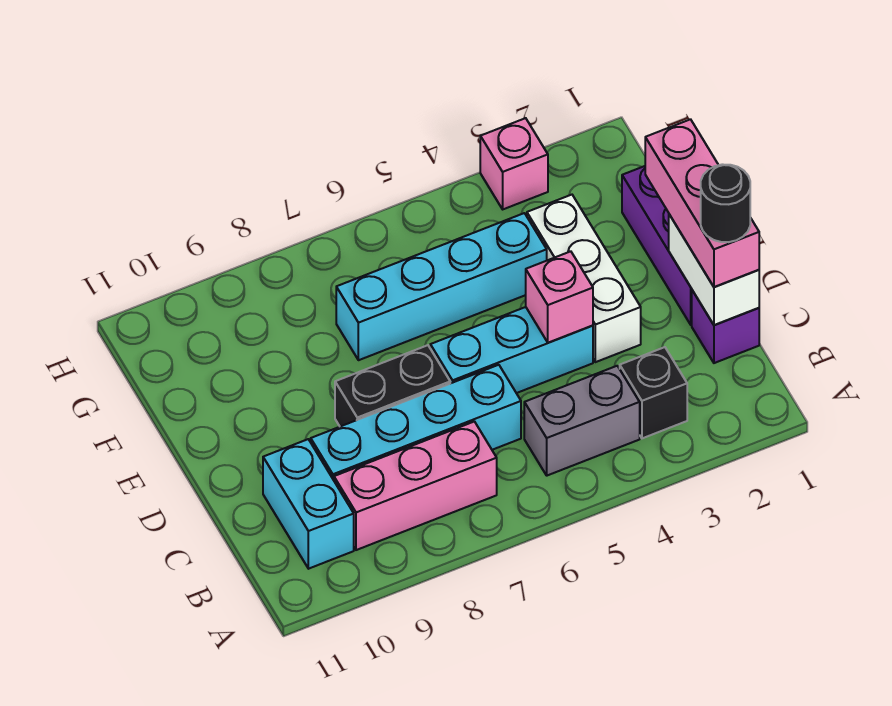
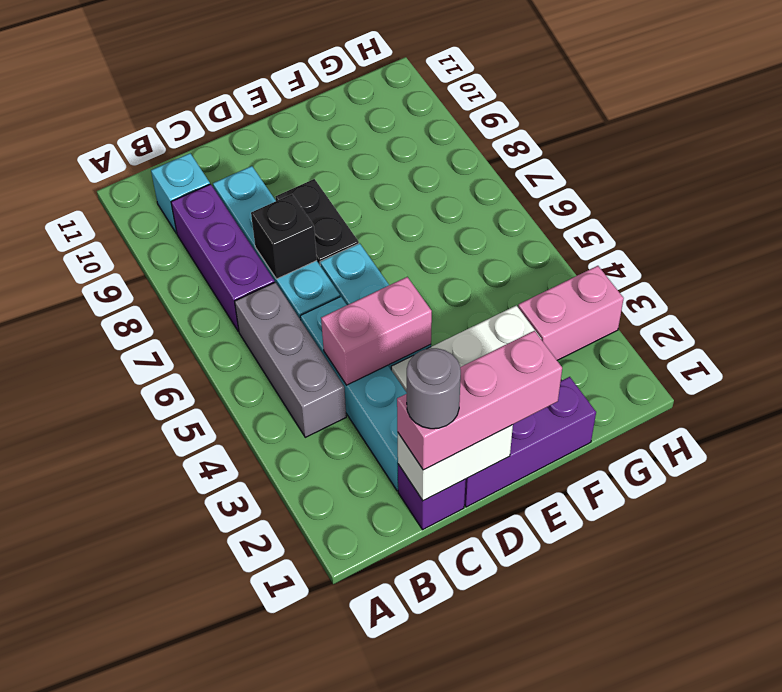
black 1x1 brick [620,347,687,438] -> black 1x1 brick moved to [251,194,317,279]
grey 1x2 brick [524,366,640,476] -> grey 1x3 brick [235,282,346,437]
pink 1x3 brick [334,422,497,550] -> purple 1x3 brick [171,184,275,331]
cyan 1x2 brick [263,439,354,569] -> cyan 1x1 brick [151,153,210,233]
black 1x1 round brick [701,164,750,242] -> grey 1x1 round brick [407,348,461,429]
pink 1x1 brick [526,251,593,343] -> pink 1x2 brick [321,277,432,385]
cyan 1x4 brick [336,213,547,360] -> cyan 1x4 brick moved to [300,297,407,491]
pink 1x1 brick [480,118,548,209] -> pink 1x2 brick [518,266,624,360]

